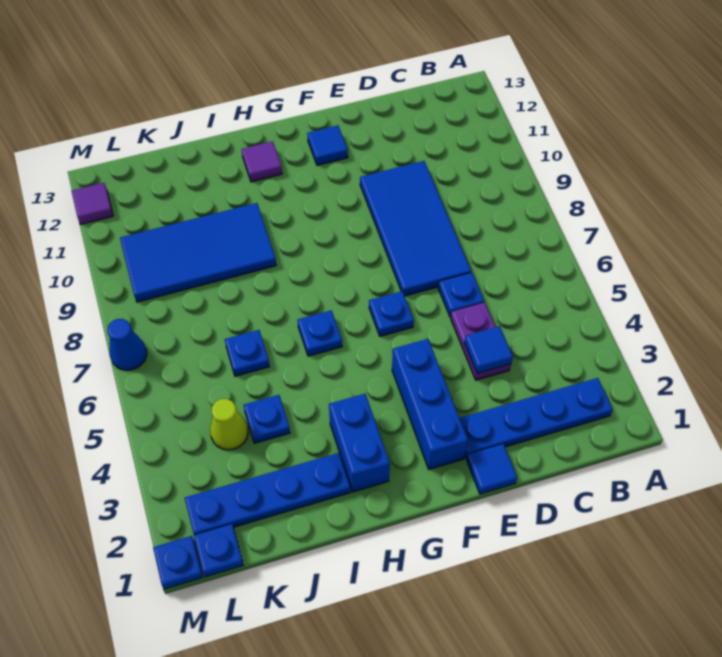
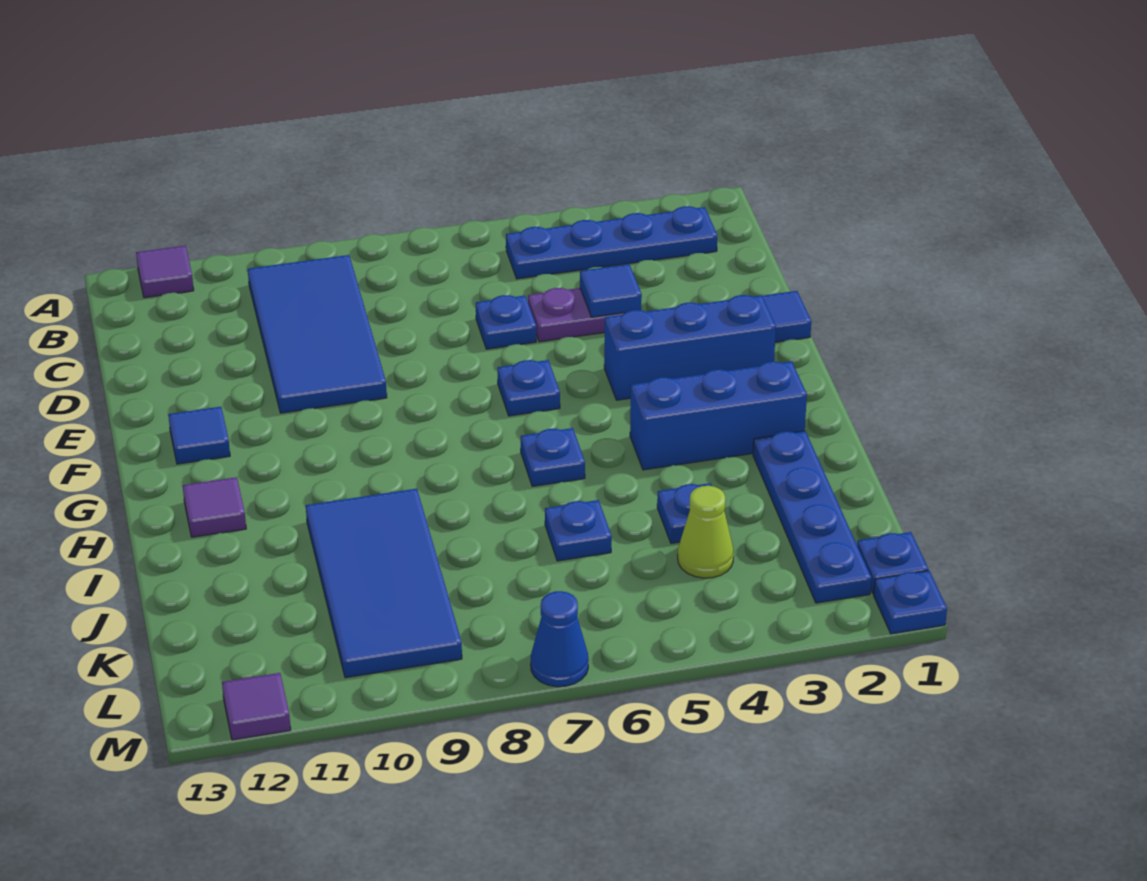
none -> purple 1x1 tile [136,246,194,298]
blue 1x4 plate [460,378,613,458] -> blue 1x4 plate turned to [506,206,717,279]
blue 2x4 tile [360,161,471,296] -> blue 2x4 tile turned to [248,255,387,413]
blue 1x2 brick [329,394,390,492] -> blue 1x3 brick [630,361,807,470]

